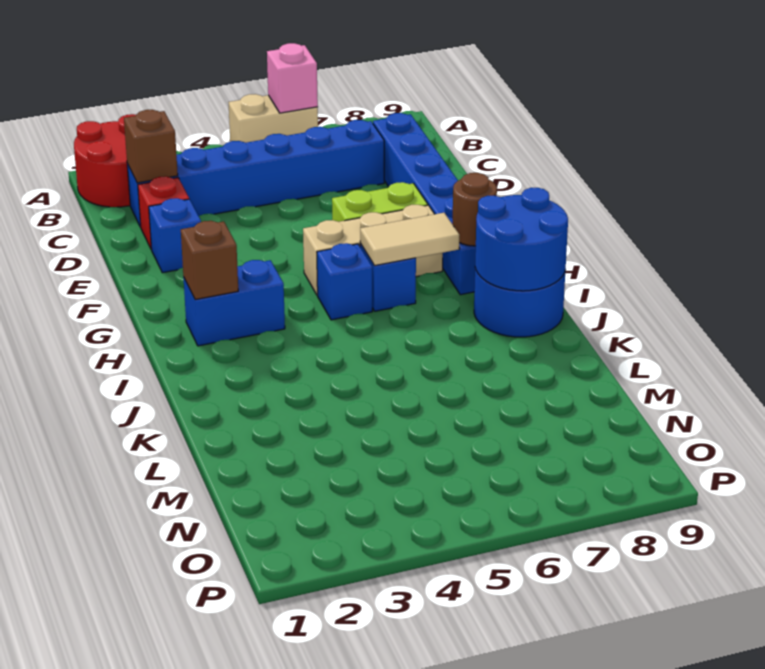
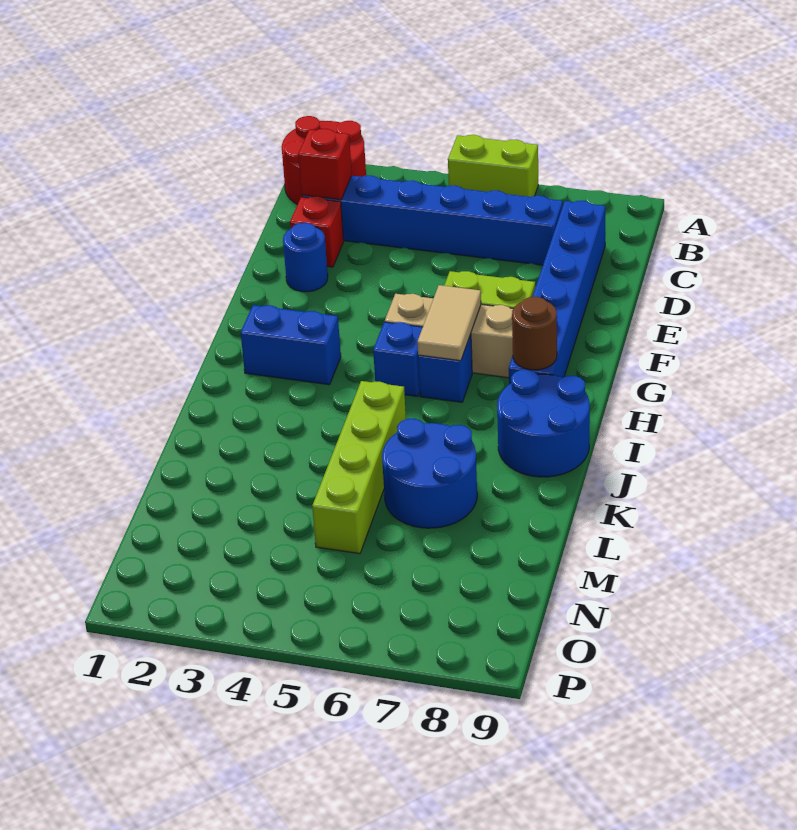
tan 1x2 brick [228,94,318,143] -> lime 1x2 brick [448,135,538,197]
pink 1x1 brick [267,43,318,113] -> none
brown 1x1 brick [124,110,178,183] -> red 1x1 brick [298,129,352,200]
blue 1x1 brick [149,198,201,273] -> blue 1x1 round brick [283,223,328,292]
brown 1x1 brick [181,221,238,300] -> none
tan 1x2 tile [360,213,459,266] -> tan 1x2 tile turned to [417,285,481,361]
blue 2x2 round brick [475,188,568,291] -> blue 2x2 round brick moved to [382,418,477,528]
none -> lime 1x4 brick [312,381,406,554]

